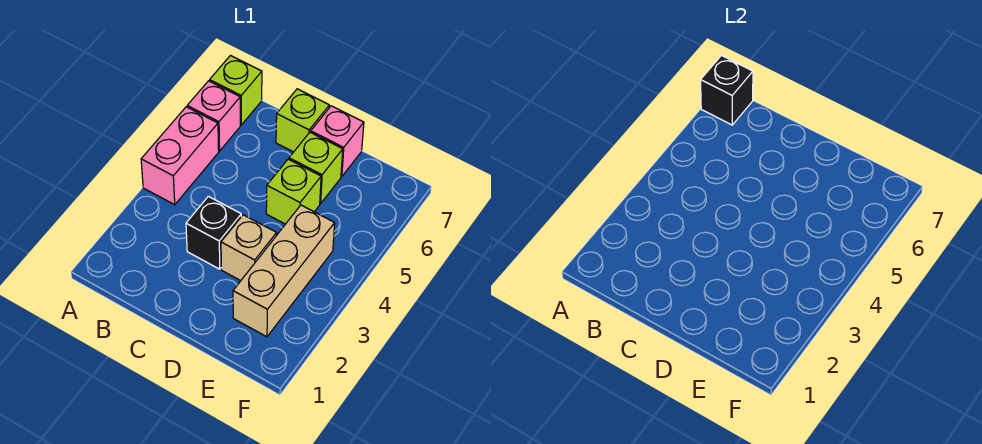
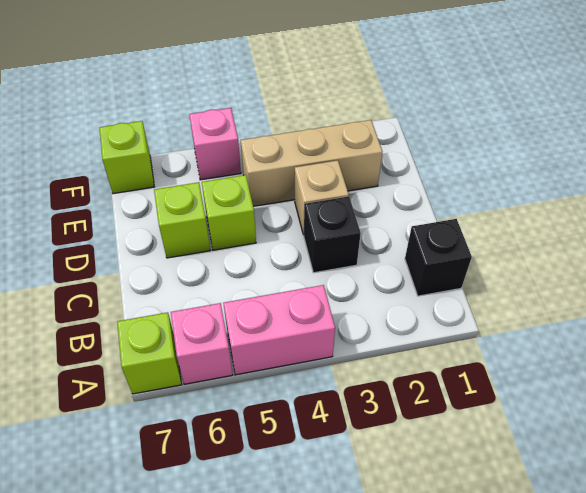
black 1x1 brick [701,56,753,125] -> black 1x1 brick moved to [405,219,472,296]
lime 1x1 brick [276,89,329,152] -> lime 1x1 brick moved to [100,121,154,194]
pink 1x1 brick [311,106,364,177] -> pink 1x1 brick moved to [189,108,241,180]

